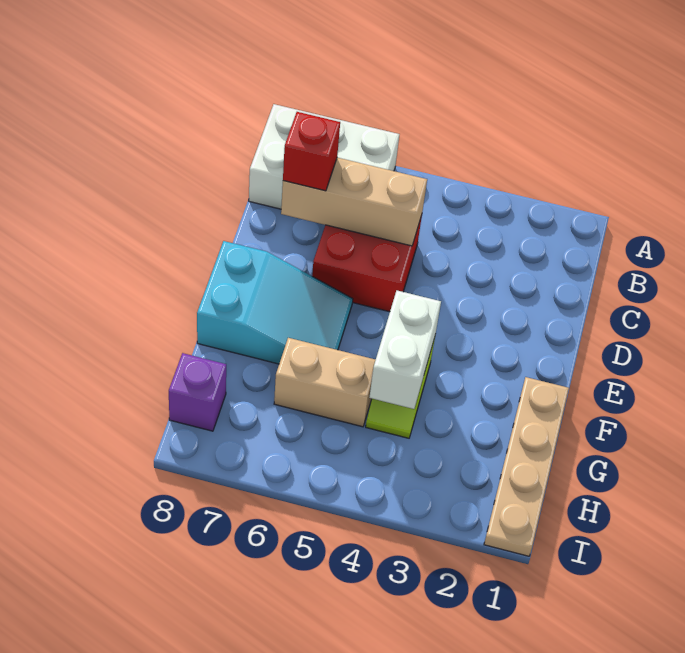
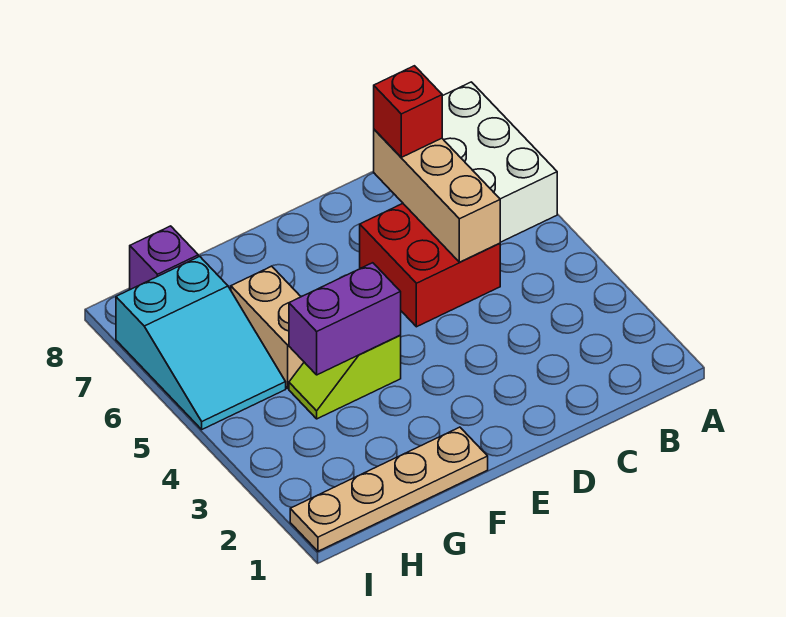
cyan 2x3 slope [197,241,353,364] -> cyan 2x3 slope moved to [116,256,286,429]
white 1x2 brick [369,291,441,409] -> purple 1x2 brick [289,263,401,375]

